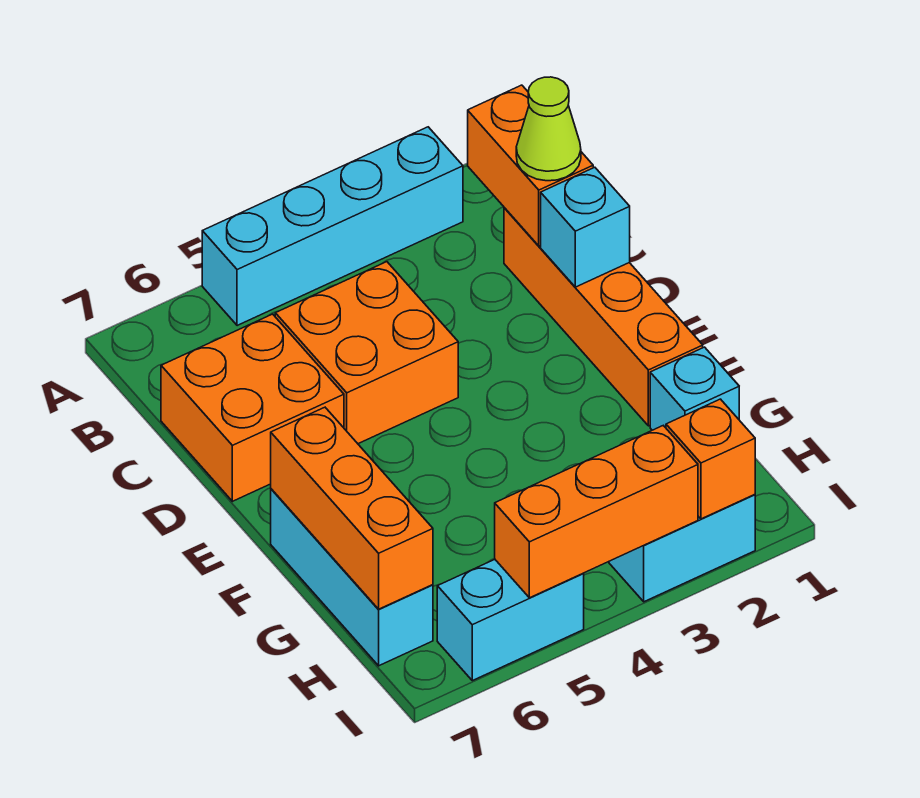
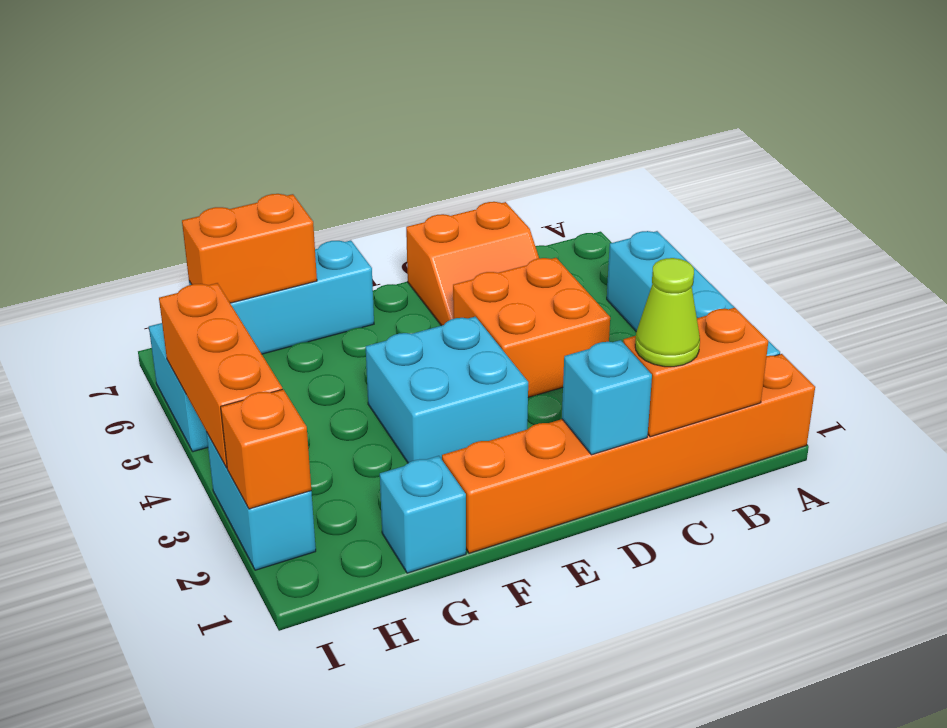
orange 1x4 brick [504,208,703,426] -> orange 1x6 brick [442,354,815,553]
orange 2x2 brick [161,314,344,501] -> orange 2x2 slope [406,202,539,326]
none -> cyan 2x2 brick [366,317,528,463]
orange 1x3 brick [271,407,433,609] -> orange 1x2 brick [182,194,317,303]

